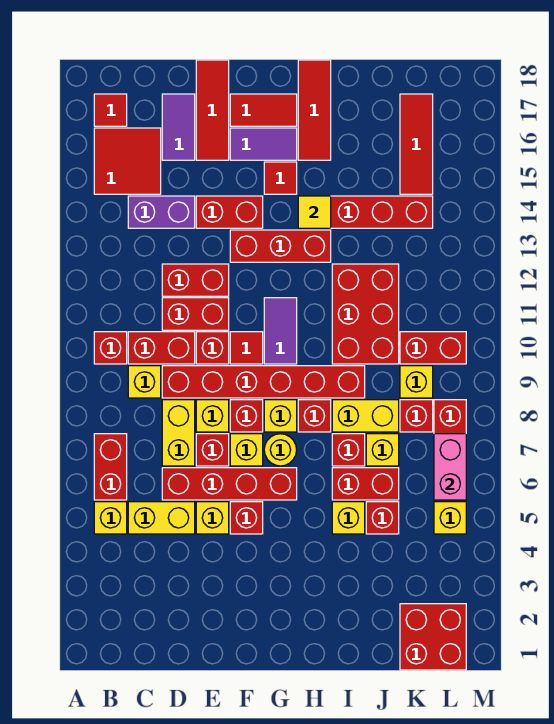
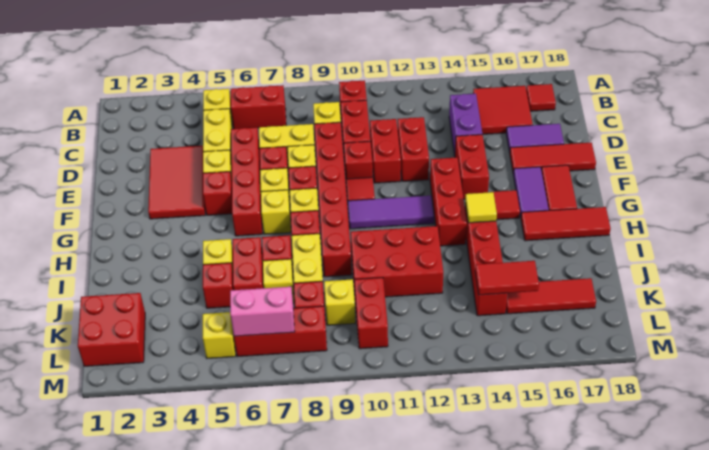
none -> red 2x3 tile [148,146,205,219]
yellow 1x1 round brick [264,434,297,466] -> yellow 1x1 brick [261,190,291,234]
purple 1x2 tile [264,298,297,364] -> purple 1x3 tile [348,196,434,229]
none -> red 1x2 tile [475,261,539,295]

